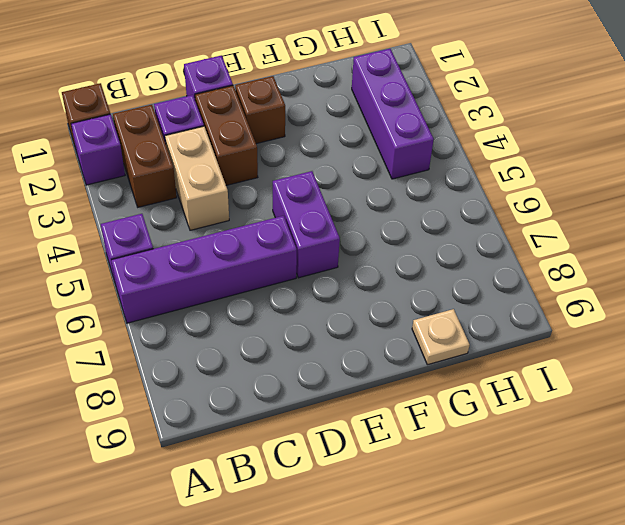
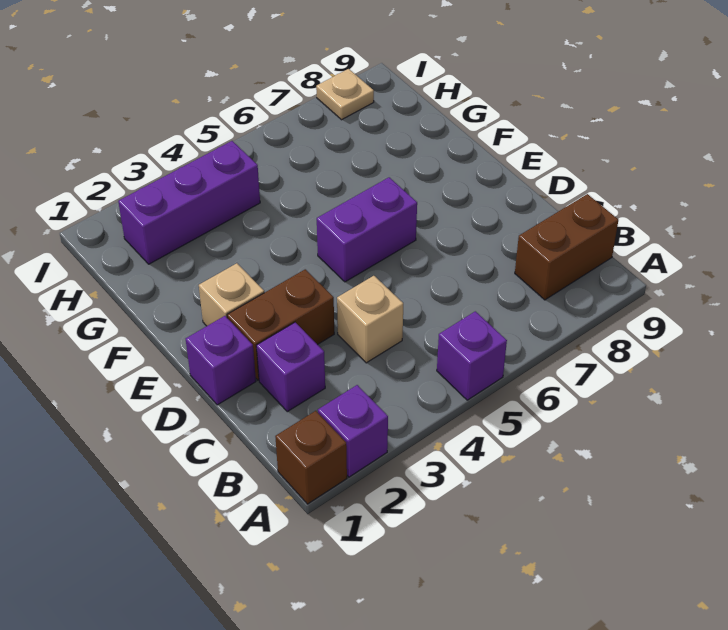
purple 1x4 brick [111,216,297,323] -> none
brown 1x2 brick [113,105,177,207] -> brown 1x2 brick moved to [515,194,618,300]
tan 1x2 brick [165,126,229,230] -> tan 1x1 brick [337,276,403,363]
brown 1x1 brick [235,76,285,144] -> tan 1x1 brick [199,263,264,326]
tan 1x1 plate [412,309,470,365] -> tan 1x1 plate moved to [316,69,374,120]

